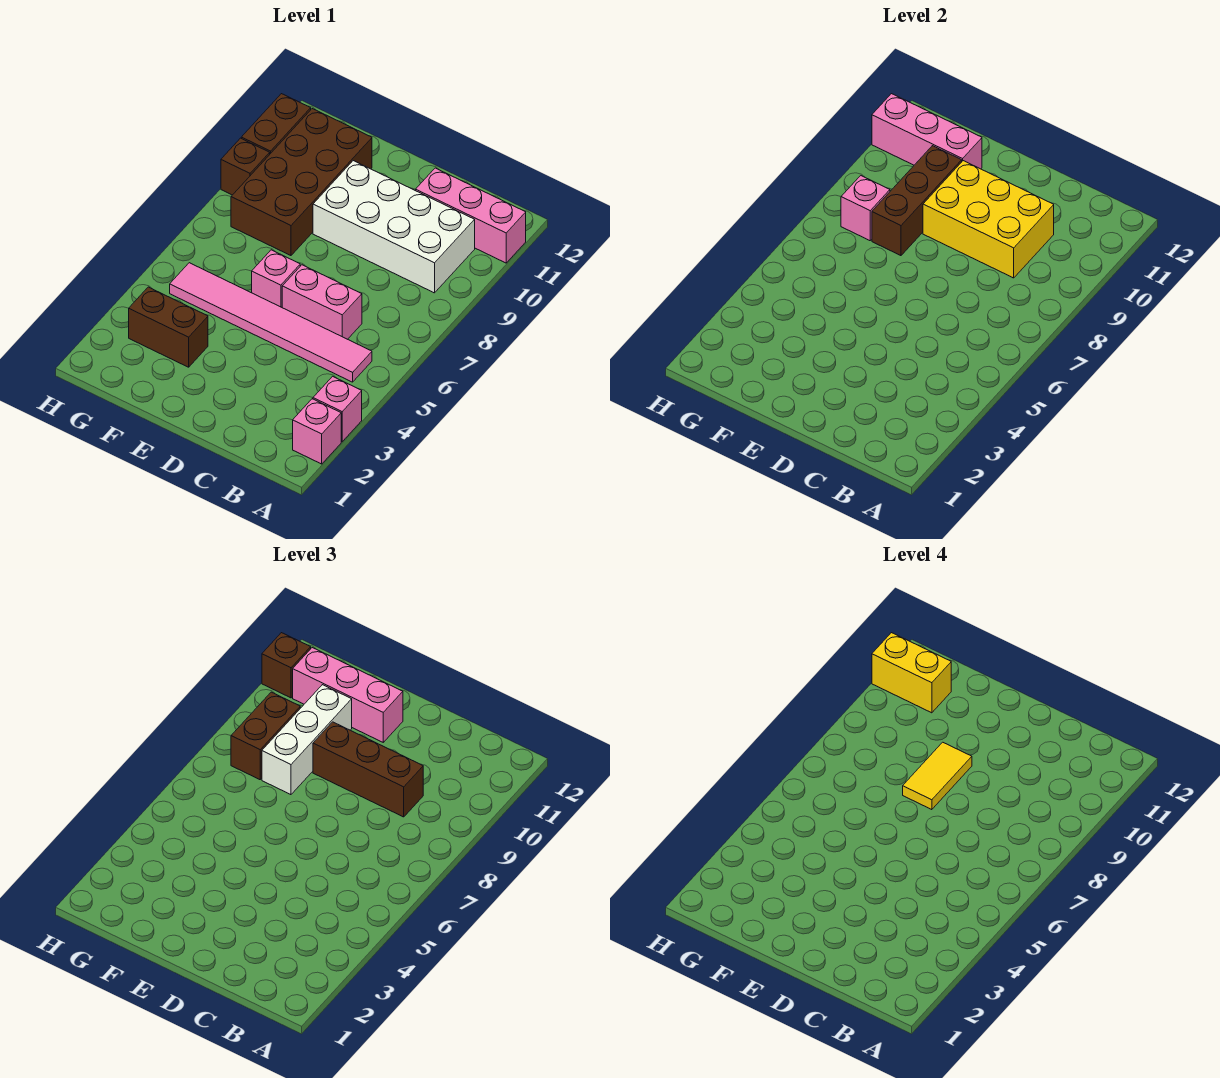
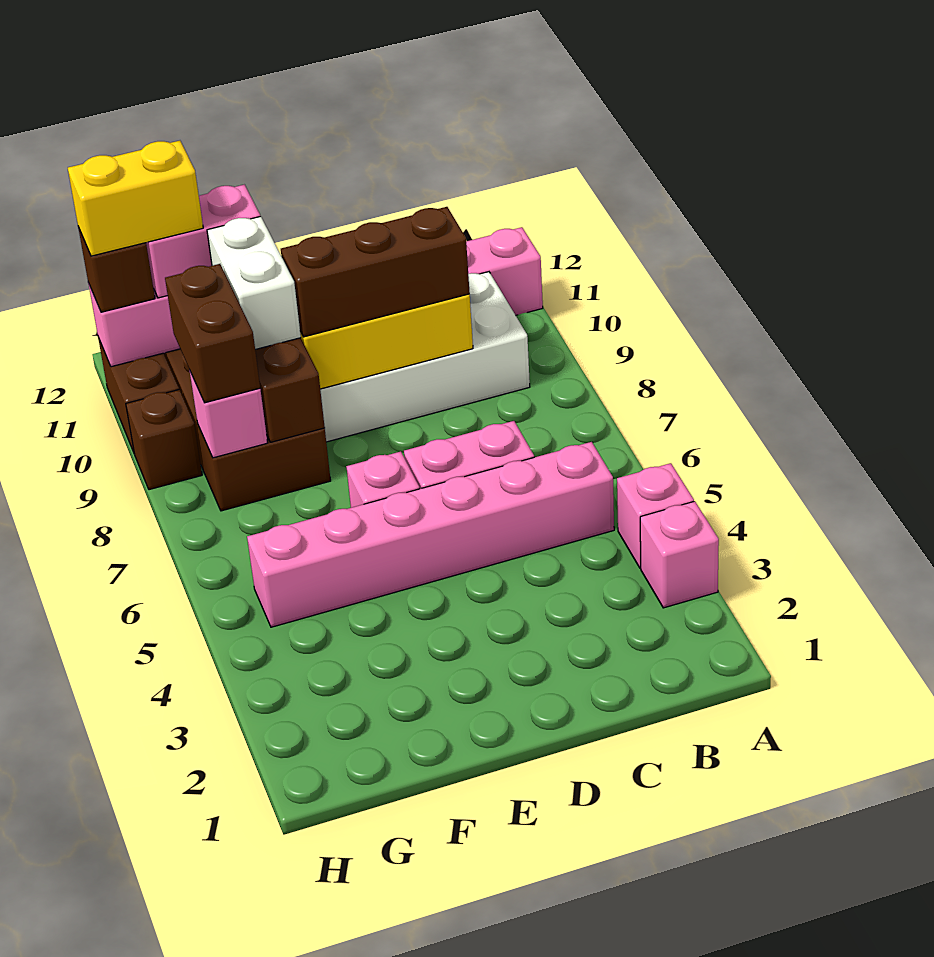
pink 1x1 brick [293,399,341,464] -> pink 1x1 brick moved to [617,463,694,568]
pink 1x6 tile [170,263,372,382] -> pink 1x6 brick [247,442,614,627]
yellow 1x2 tile [903,742,972,810] -> none
pink 1x3 brick [293,648,403,742] -> pink 1x2 brick [146,185,260,298]
brown 1x2 brick [129,287,208,367] -> none
white 1x3 brick [262,685,352,795] -> white 1x2 brick [207,216,301,349]

